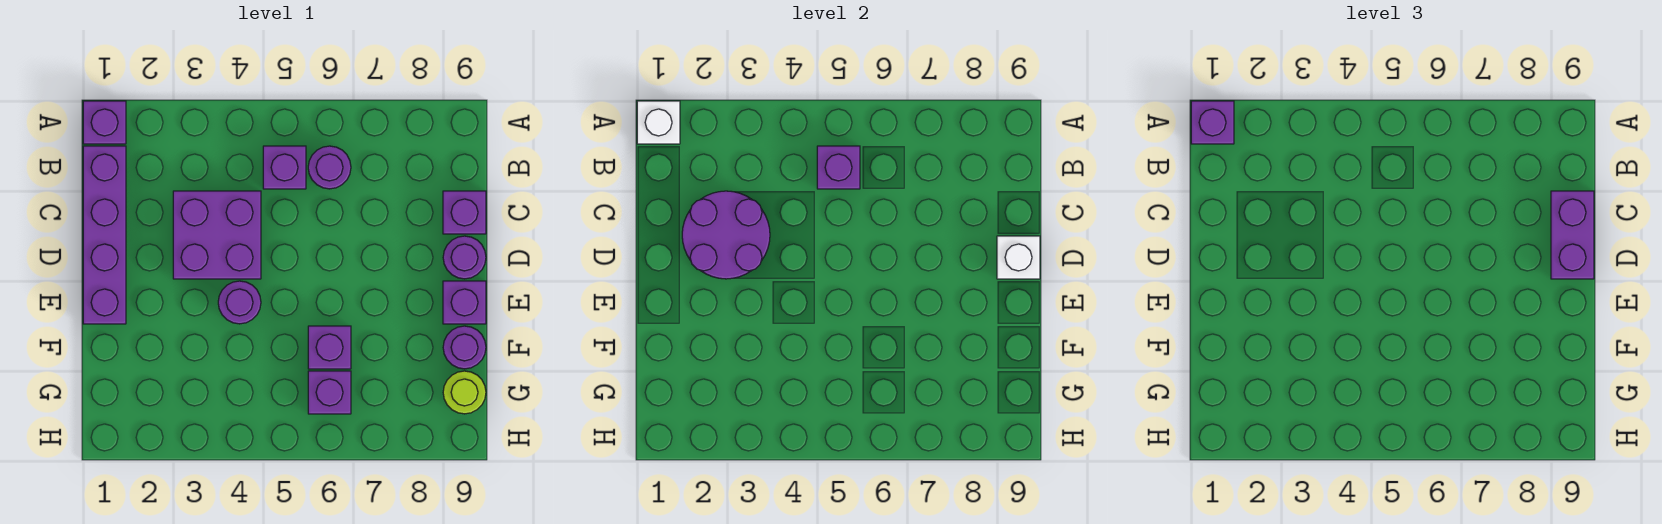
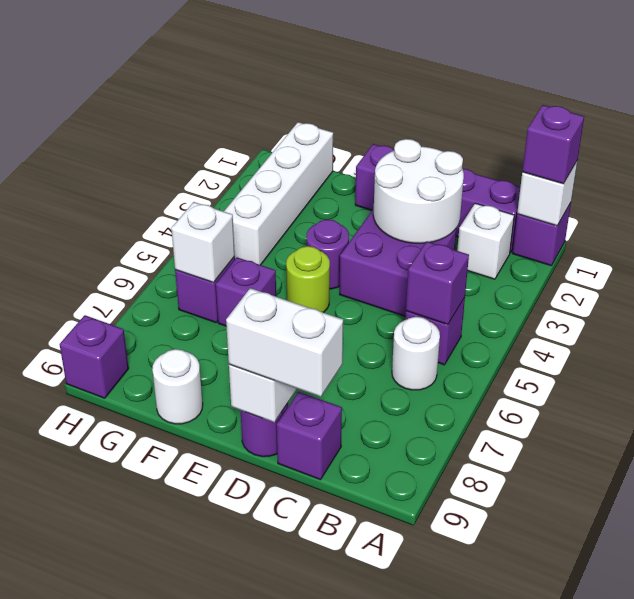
none -> white 1x1 brick [457,203,514,279]
purple 1x1 round brick [308,146,351,189] -> white 1x1 round brick [392,317,440,390]
purple 2x2 round brick [682,191,770,279] -> white 2x2 round brick [373,139,464,243]
purple 1x2 brick [1551,191,1594,279] -> white 1x2 brick [226,288,343,397]
purple 1x1 brick [443,281,486,324] -> purple 1x1 brick moved to [60,315,129,398]
purple 1x1 round brick [443,326,486,369] -> white 1x1 round brick [152,349,203,424]
none -> white 1x4 brick [224,122,333,265]
none -> white 1x1 brick [171,202,235,283]
lime 1x1 round brick [443,371,486,414] -> lime 1x1 round brick moved to [286,246,330,313]

